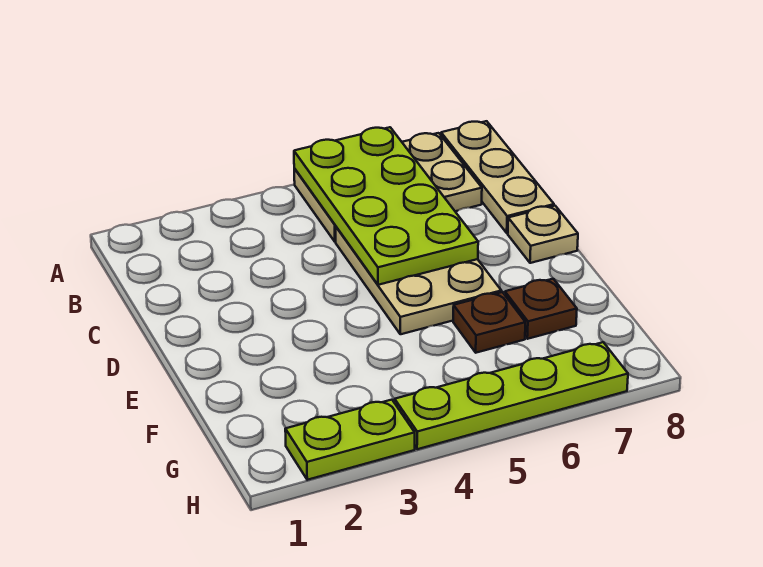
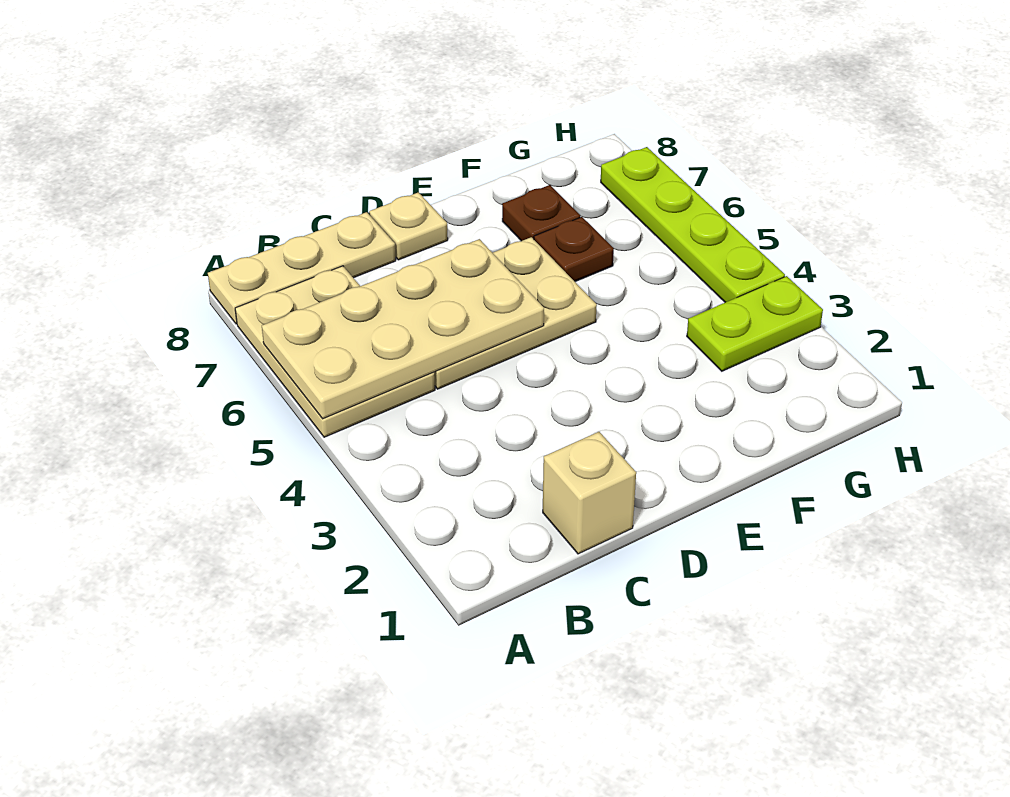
lime 2x4 plate [294,127,478,285] -> tan 2x4 plate [262,239,544,419]
none -> tan 1x1 brick [543,432,636,554]
lime 1x2 plate [285,400,415,480] -> lime 1x2 plate turned to [687,276,823,371]

